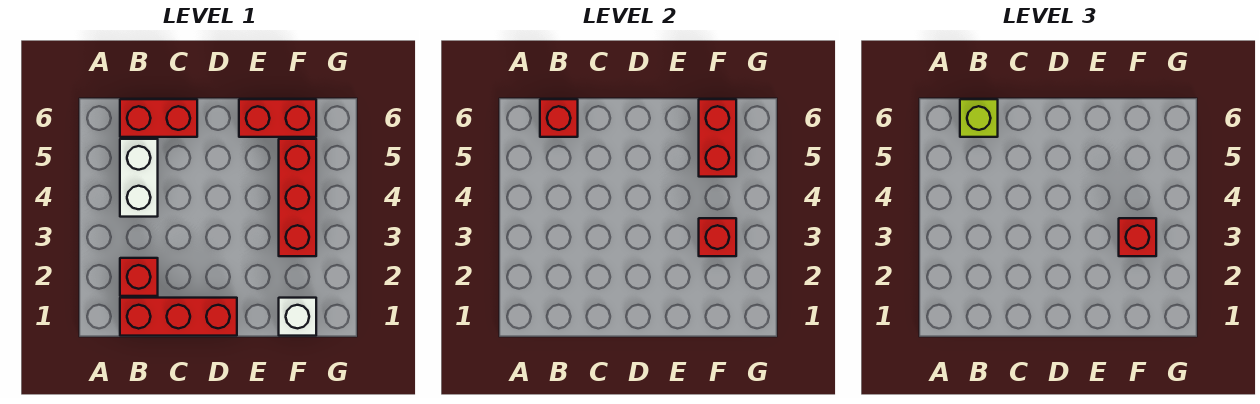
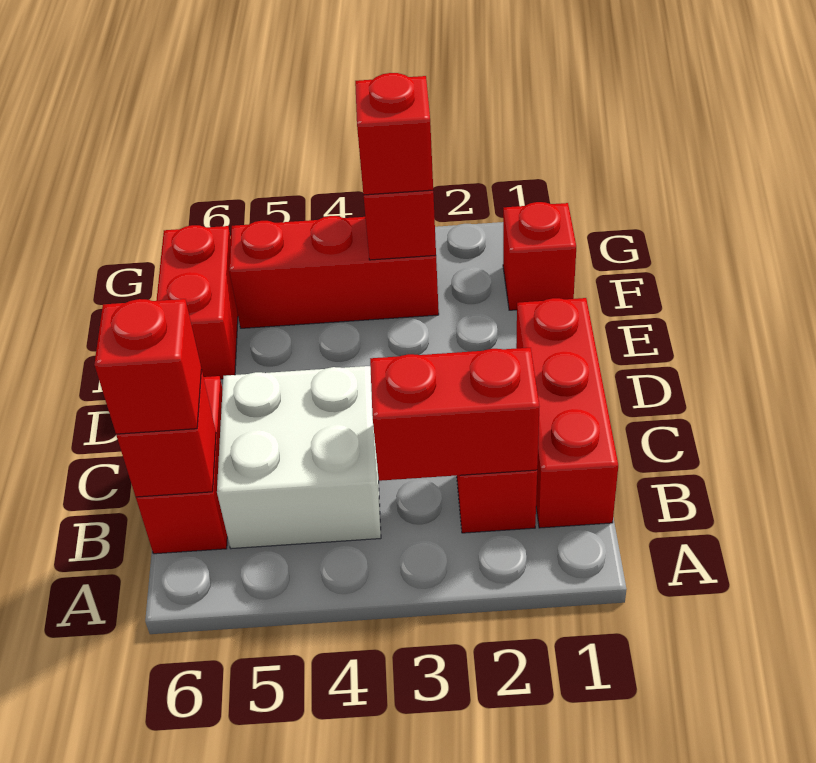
white 1x2 brick [120,139,158,217] -> white 2x2 brick [217,366,381,549]
lime 1x1 brick [960,99,998,137] -> red 1x1 brick [94,299,202,434]
white 1x1 brick [279,298,316,336] -> red 1x1 brick [503,202,576,310]
red 1x2 brick [699,99,736,177] -> red 1x2 brick moved to [370,348,539,481]

